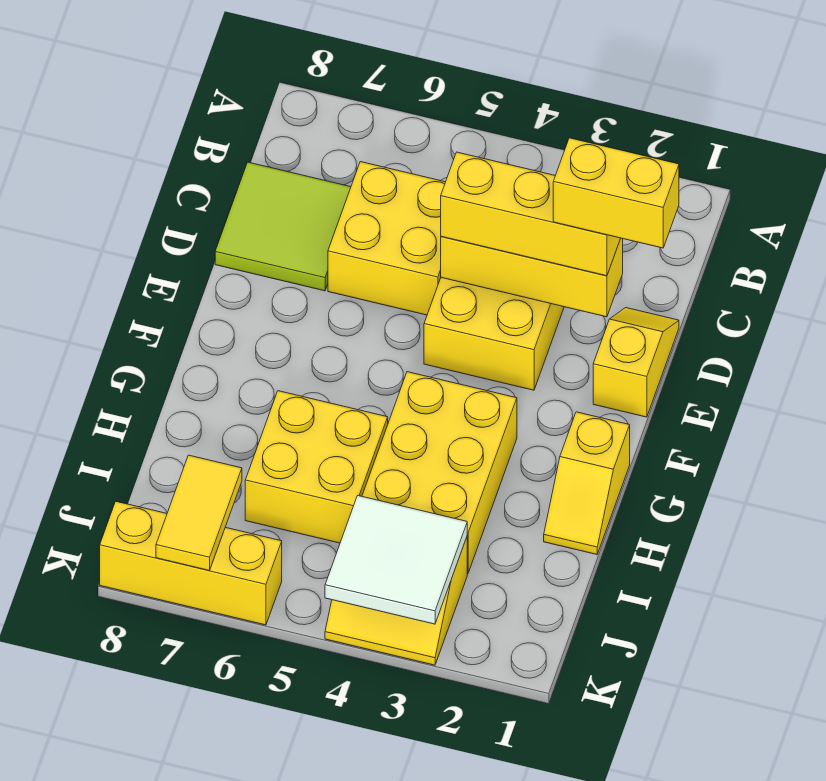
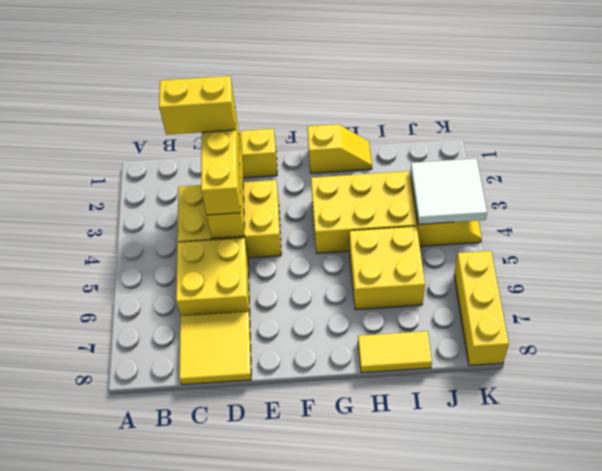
lime 2x2 tile [215,162,351,291] -> yellow 2x2 tile [179,312,251,385]
yellow 1x2 brick [553,138,679,248] -> yellow 1x2 brick turned to [159,76,235,135]
yellow 1x2 tile [156,455,242,571] -> yellow 1x2 tile moved to [358,331,432,373]

